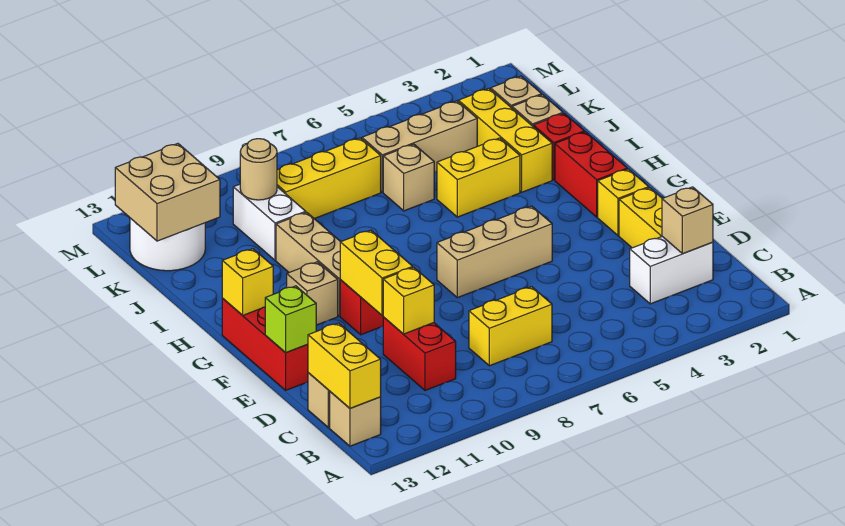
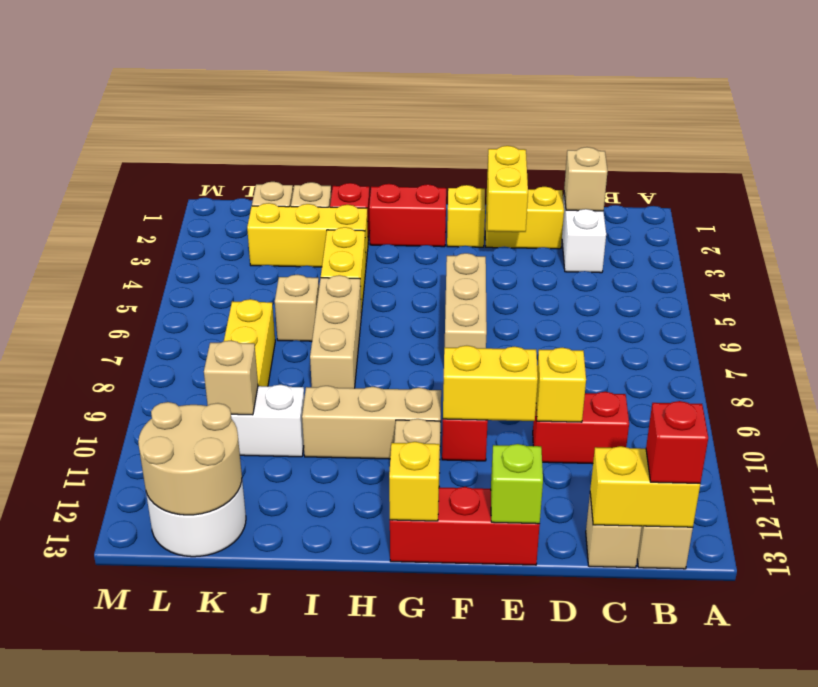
none -> red 1x1 brick [646,401,708,483]
yellow 1x2 brick [469,287,552,366] -> yellow 1x2 brick moved to [487,146,528,232]
tan 1x3 brick [362,101,477,192] -> tan 1x3 brick moved to [310,275,361,388]
tan 1x1 round brick [240,139,277,200] -> tan 1x1 brick [204,341,258,415]
tan 2x2 brick [115,144,220,241] -> tan 2x2 round brick [138,402,242,515]

